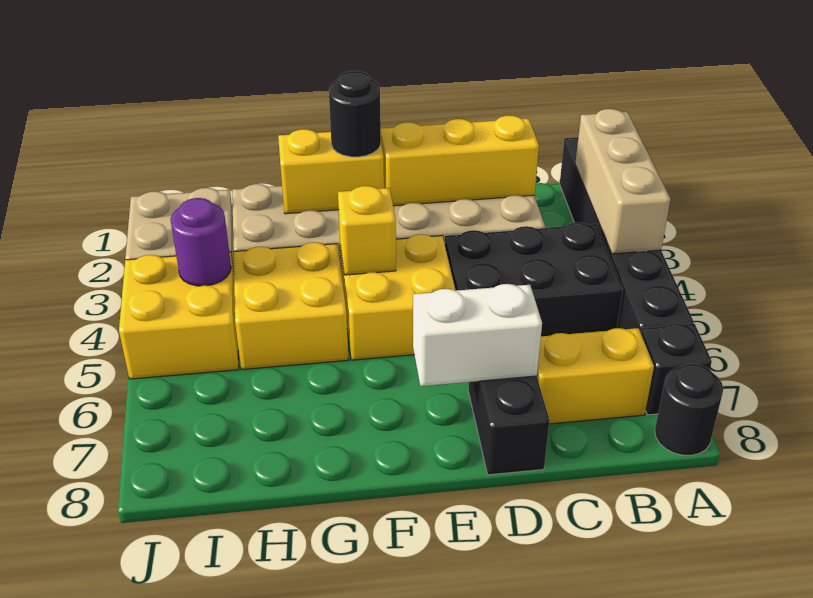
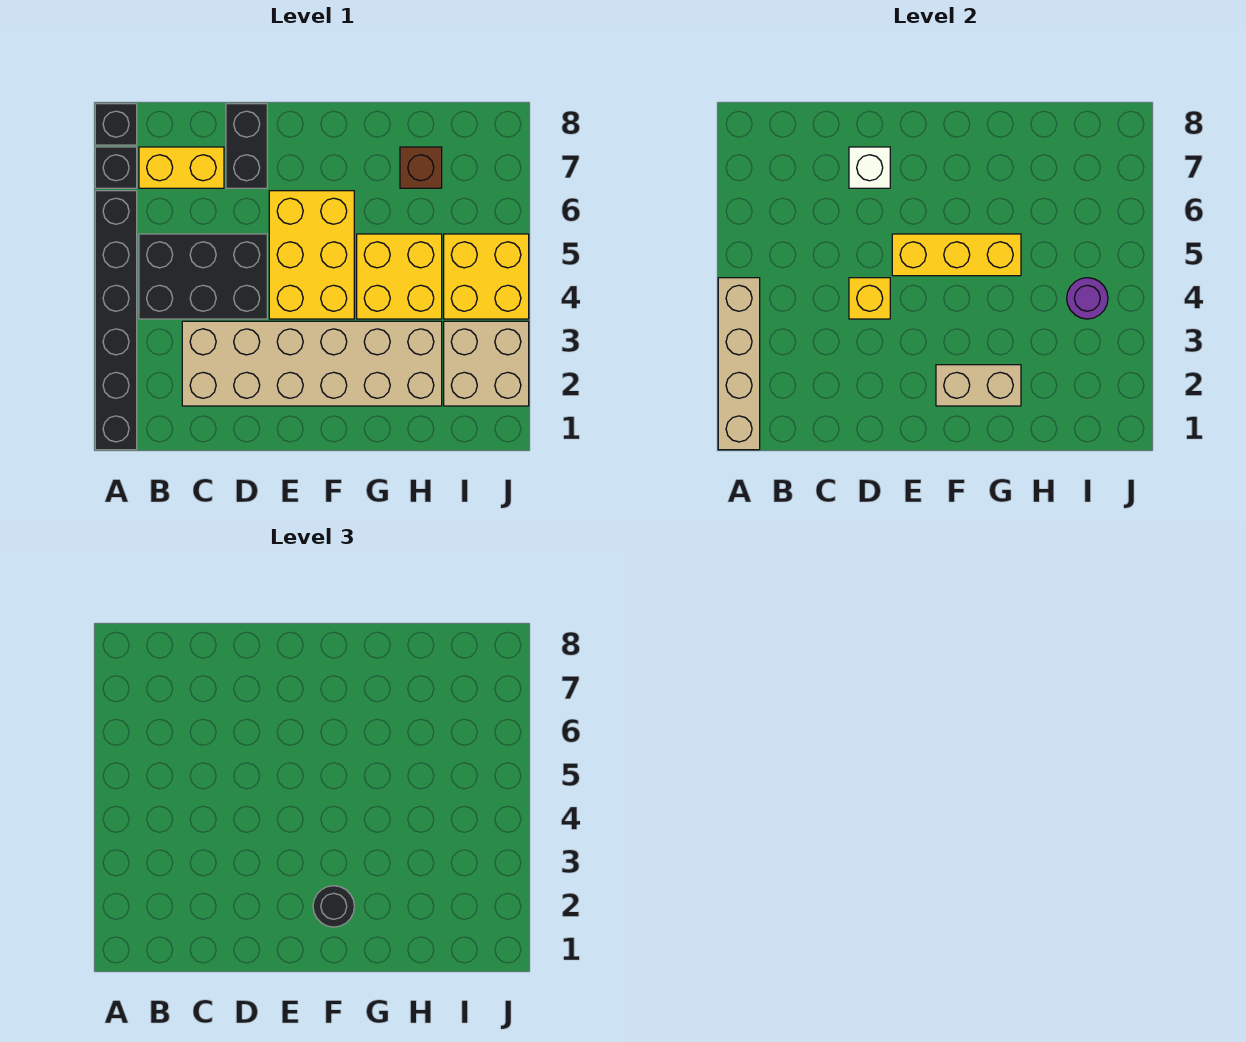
tan 1x3 brick [575,109,670,254] -> tan 1x4 brick [718,278,760,450]
black 1x1 round brick [655,364,723,455] -> black 1x1 brick [95,104,137,145]
yellow 1x3 brick [381,116,539,206] -> yellow 1x3 brick moved to [892,234,1021,276]
white 1x2 brick [413,284,542,386] -> white 1x1 brick [849,147,890,188]
yellow 2x2 brick [340,234,455,360] -> yellow 2x3 brick [269,191,354,319]
yellow 1x2 brick [278,129,384,214] -> tan 1x2 brick [936,365,1021,406]
yellow 1x1 brick [338,186,396,275] -> yellow 1x1 brick moved to [849,278,890,319]
none -> brown 1x1 brick [400,147,442,188]

